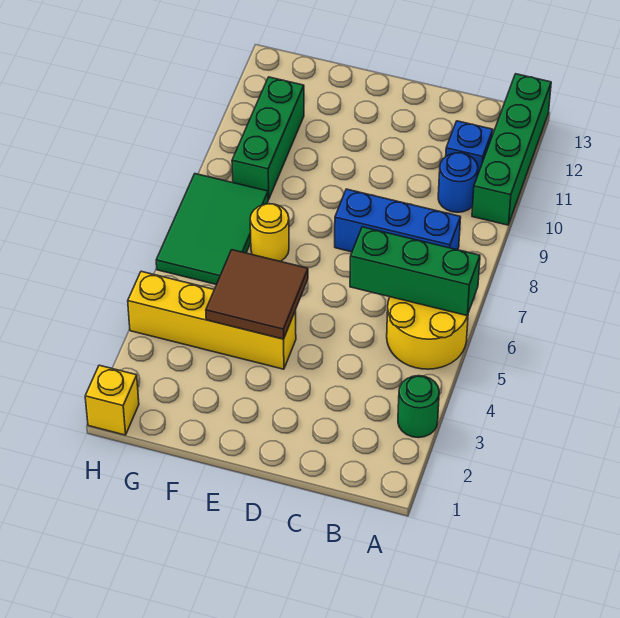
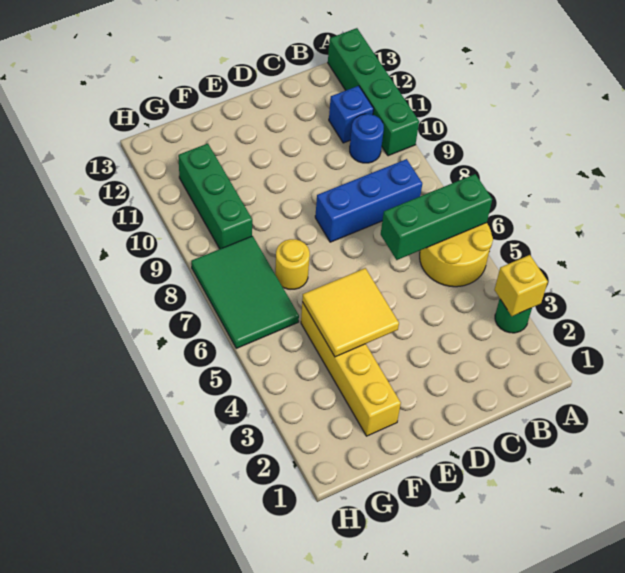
yellow 1x4 brick [128,271,296,369] -> yellow 1x4 brick turned to [301,302,401,436]
brown 2x2 tile [206,250,308,339] -> yellow 2x2 tile [302,268,399,357]
yellow 1x1 brick [85,365,139,435] -> yellow 1x1 brick moved to [494,255,548,316]

